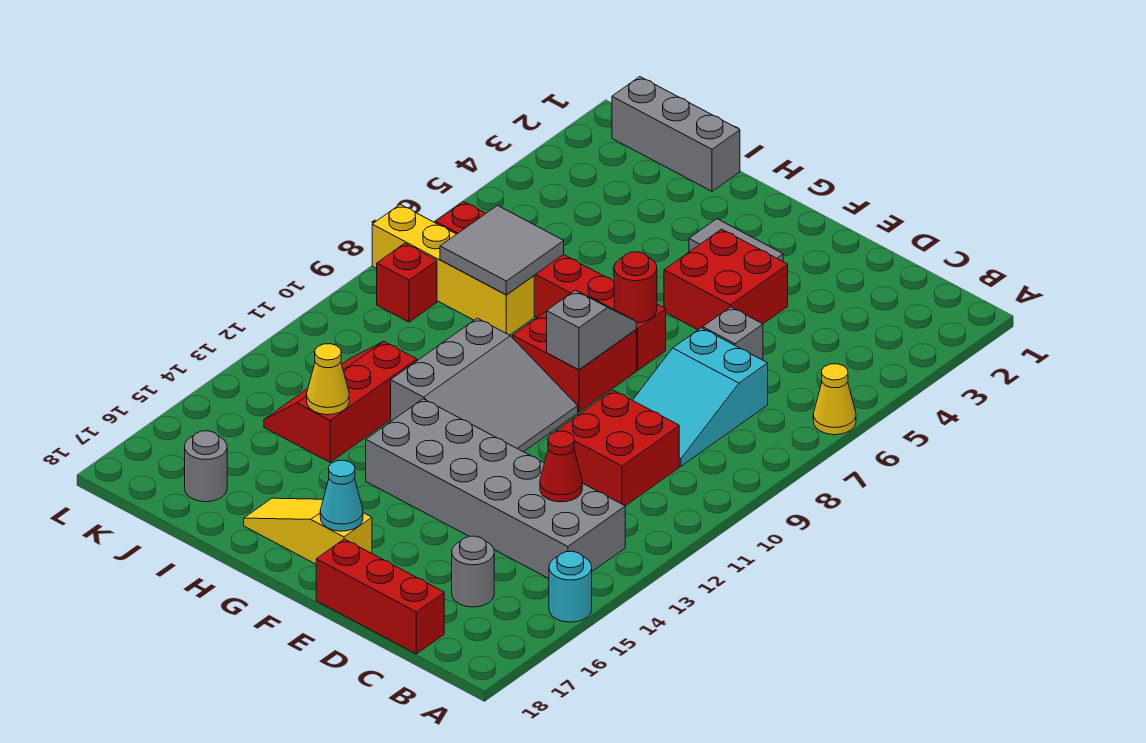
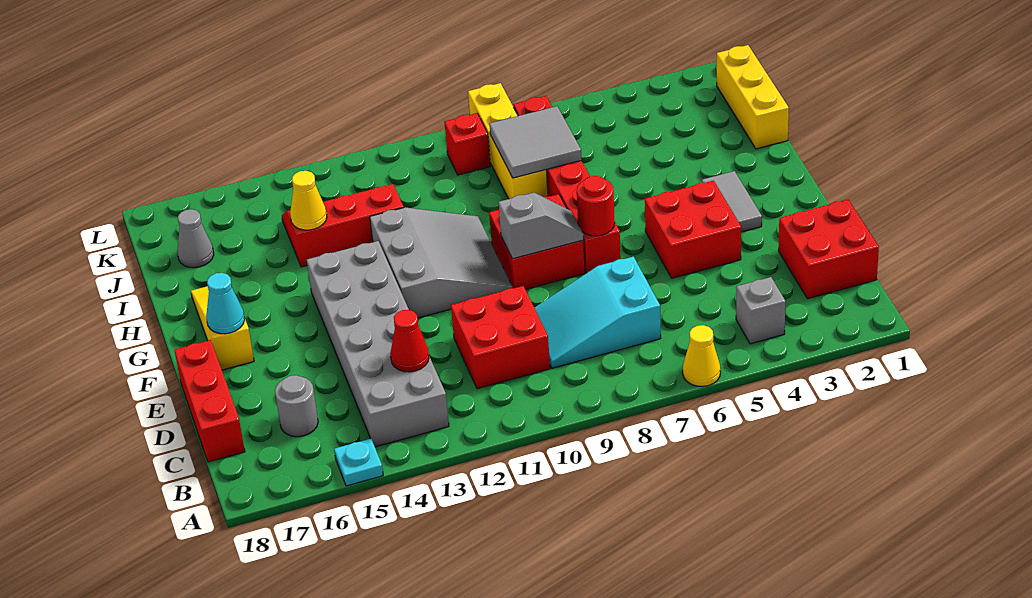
cyan 1x1 round brick [549,551,592,622] -> cyan 1x1 plate [334,438,383,486]
none -> red 2x2 brick [778,200,879,299]
grey 1x1 brick [703,307,763,360] -> grey 1x1 brick moved to [736,277,786,344]
grey 3x3 slope [391,318,578,452] -> grey 3x3 slope turned to [370,207,513,318]
grey 1x3 brick [612,77,740,191] -> yellow 1x3 brick [717,45,789,149]
grey 1x1 round brick [185,431,227,502] -> grey 1x1 cone [177,209,214,268]

